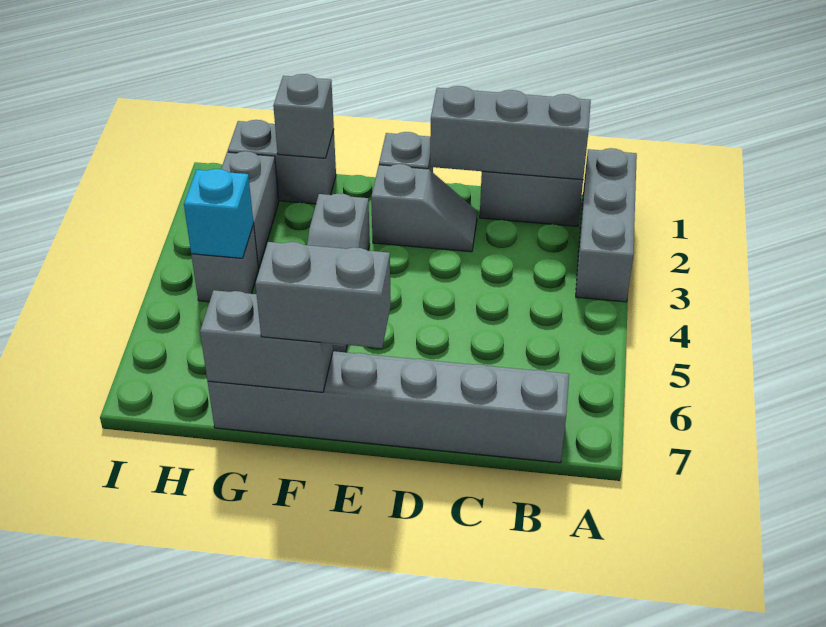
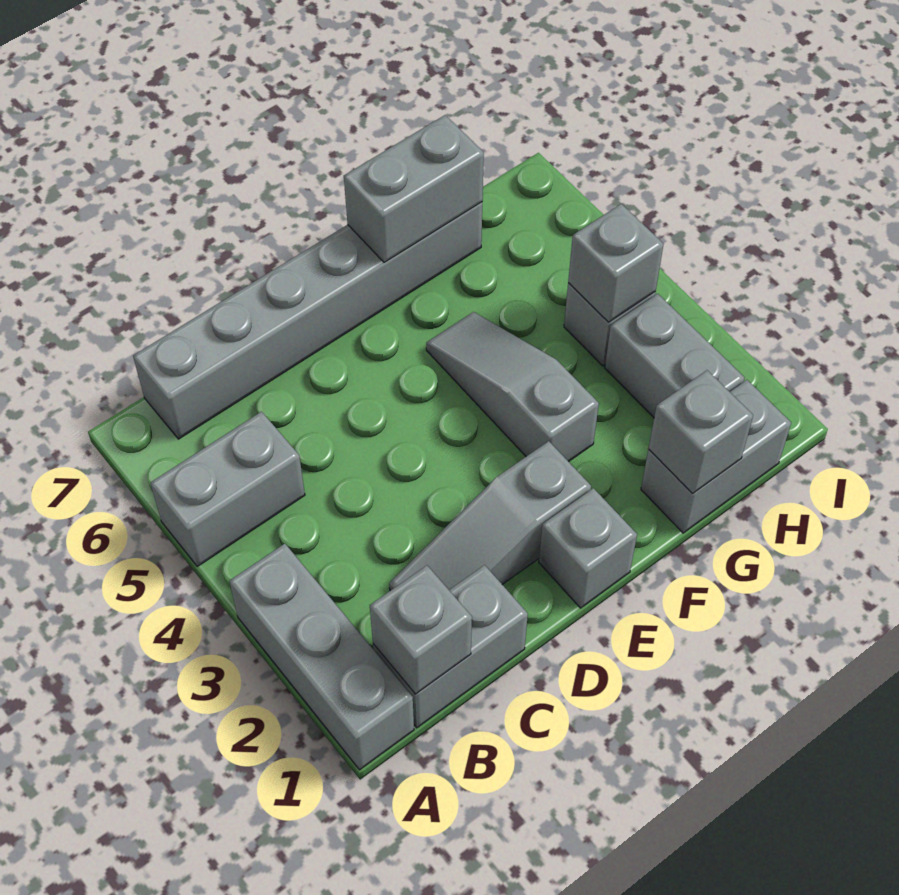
grey 1x3 brick [430,86,591,180] -> grey 1x1 brick [370,565,472,694]
grey 1x2 slope [371,164,477,252] -> grey 1x3 slope [389,441,591,591]
grey 1x2 brick [255,242,391,348] -> grey 1x2 brick moved to [150,412,305,566]
cyan 1x1 brick [184,169,254,258] -> grey 1x1 brick [568,204,664,322]

